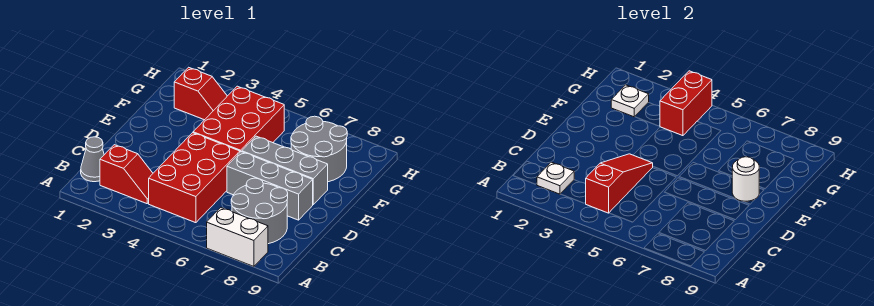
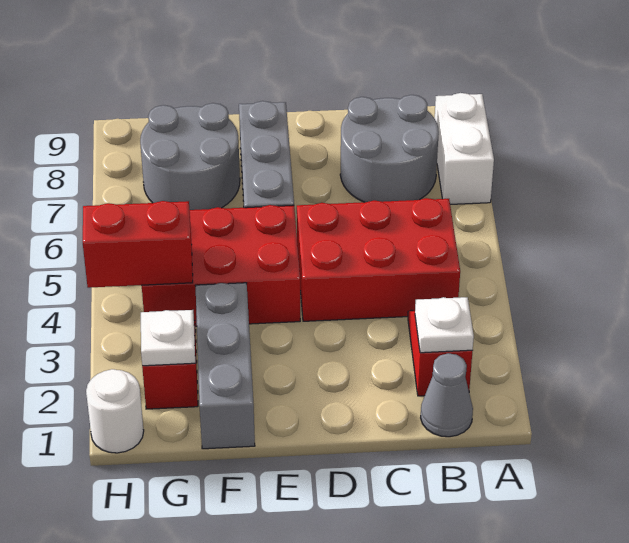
red 1x3 slope [586,154,653,213] -> none
grey 1x3 brick [227,152,313,220] -> grey 1x3 brick moved to [195,283,255,449]
white 1x1 round brick [732,157,759,201] -> white 1x1 round brick moved to [86,369,144,453]

